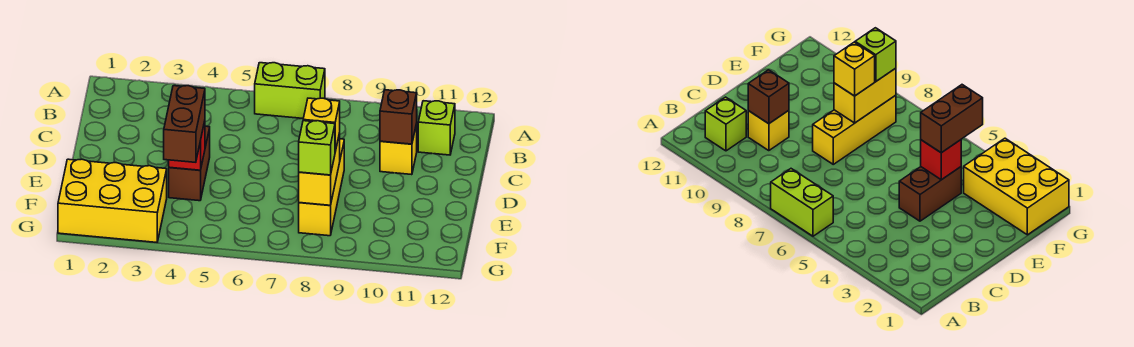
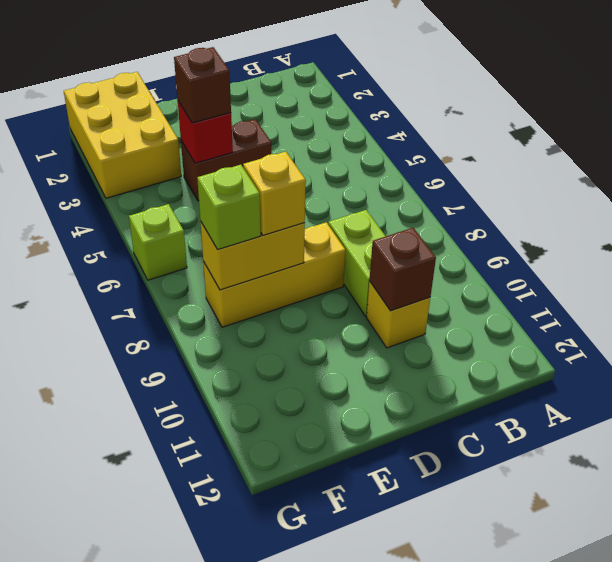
lime 1x2 brick [255,63,325,118] -> lime 1x2 brick moved to [328,210,386,316]
lime 1x1 brick [418,101,455,155] -> lime 1x1 brick moved to [129,204,187,280]
brown 1x2 brick [164,86,205,162] -> brown 1x1 brick [174,47,231,123]

